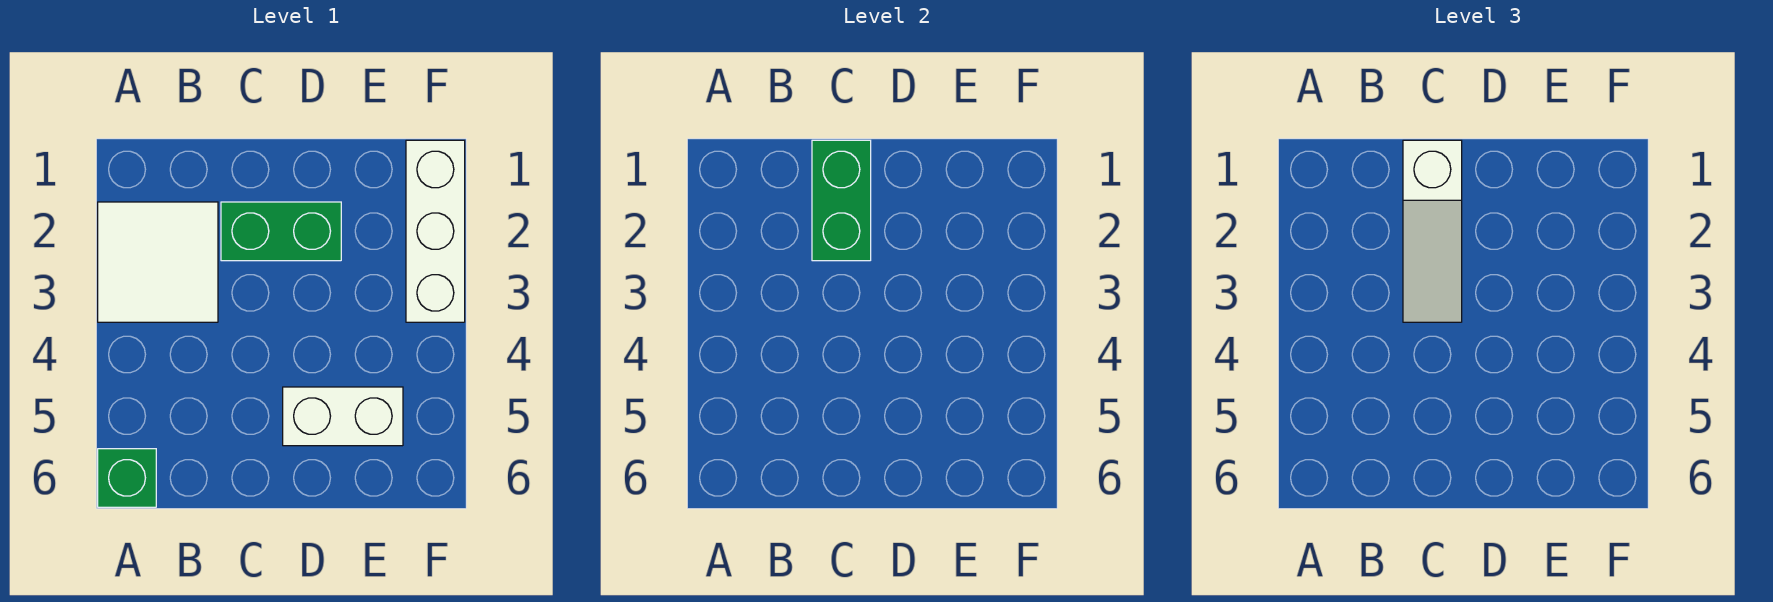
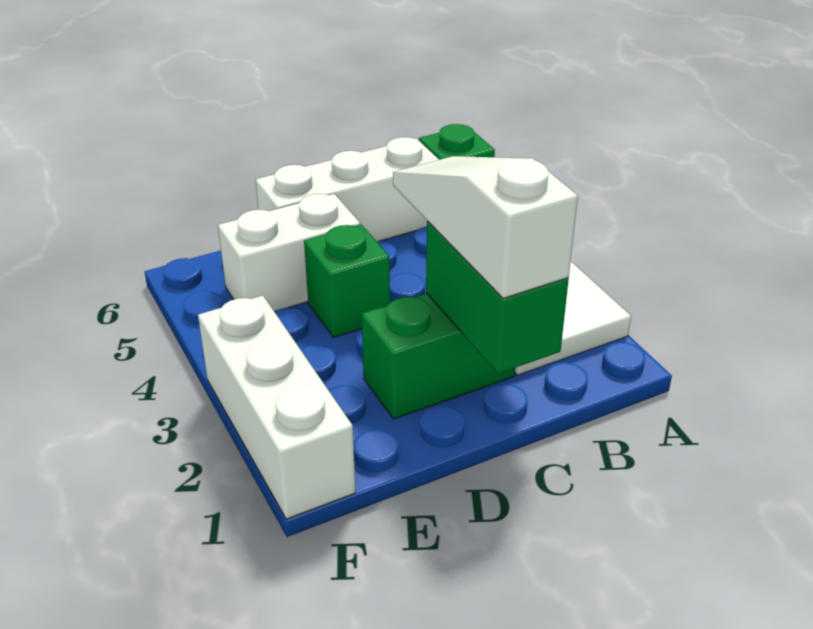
none -> white 1x3 brick [256,137,439,241]
none -> green 1x1 brick [304,225,390,338]

